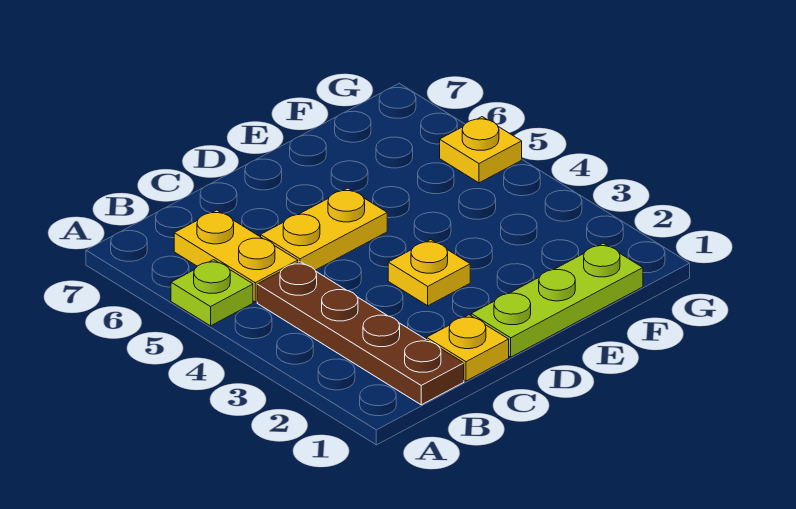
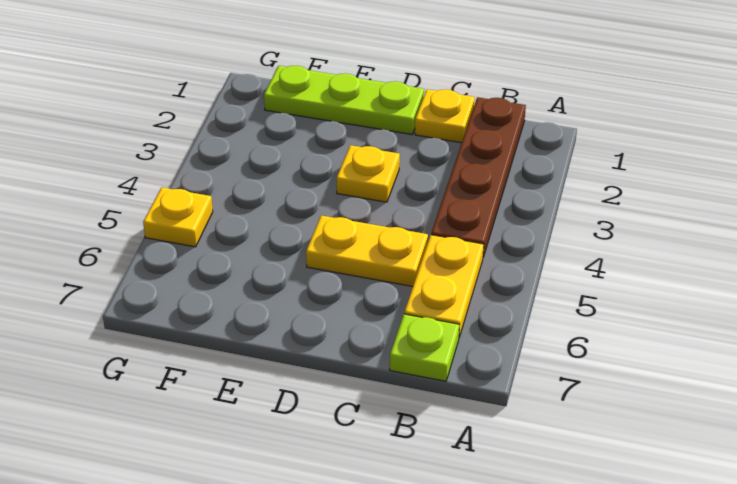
lime 1x1 plate [171,260,253,326] -> lime 1x1 plate moved to [390,314,459,381]

